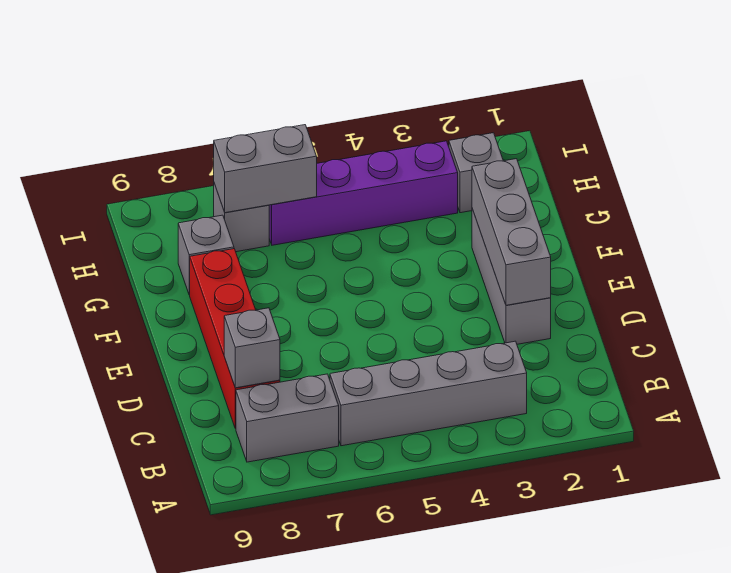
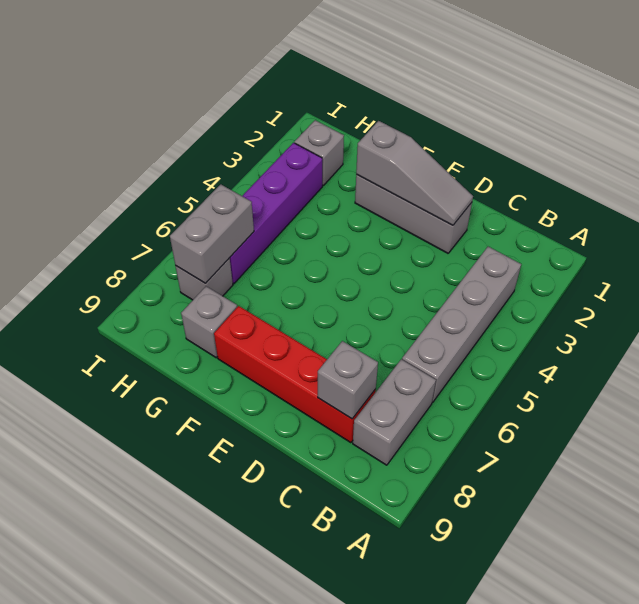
grey 1x3 brick [472,159,551,305] -> grey 1x3 slope [356,121,473,225]

